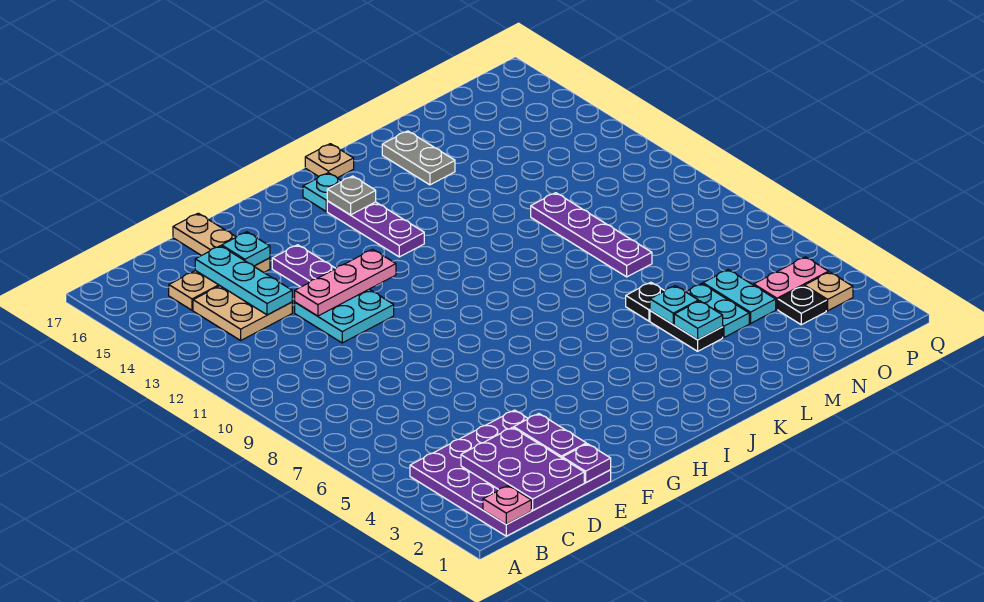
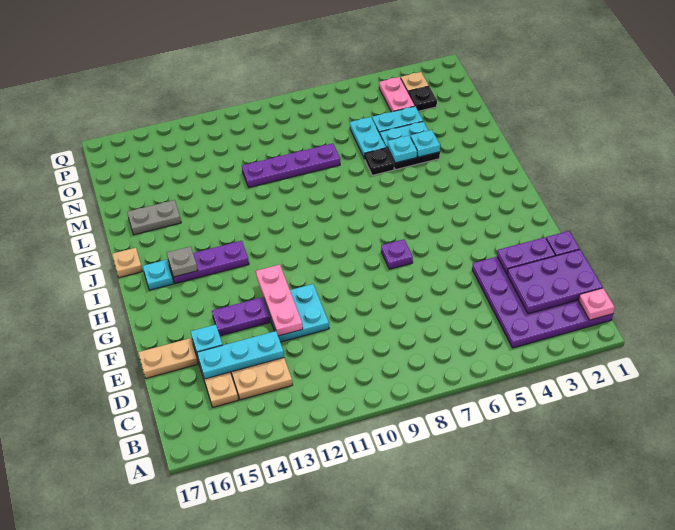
none -> purple 1x1 plate [381,239,413,269]
none -> cyan 1x2 plate [350,117,386,159]

